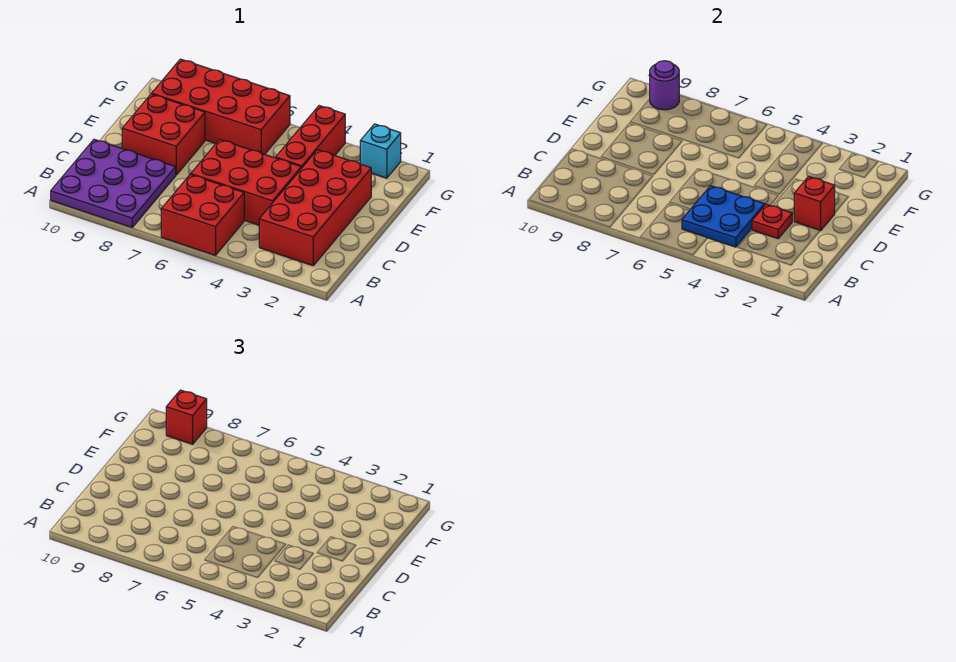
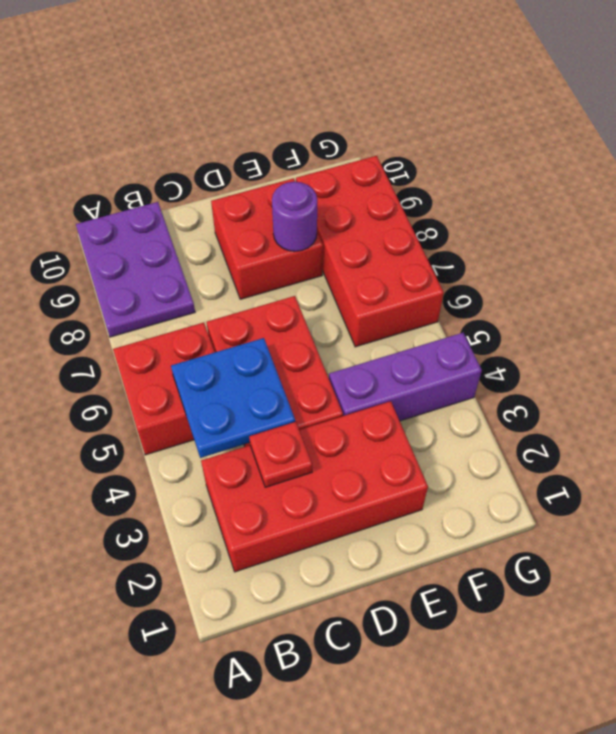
purple 3x3 plate [51,139,176,227] -> purple 2x3 plate [76,202,195,337]
red 1x1 brick [794,177,835,231] -> none
red 1x3 brick [276,106,345,168] -> purple 1x3 brick [329,333,482,421]
cyan 1x1 brick [360,124,401,178] -> none
purple 1x1 round brick [650,61,679,110] -> purple 1x1 round brick moved to [272,182,317,251]
red 1x1 brick [166,390,207,444] -> none

